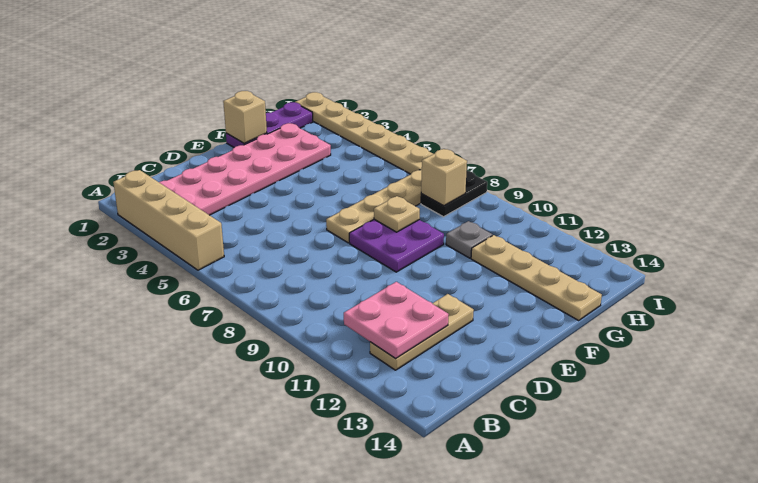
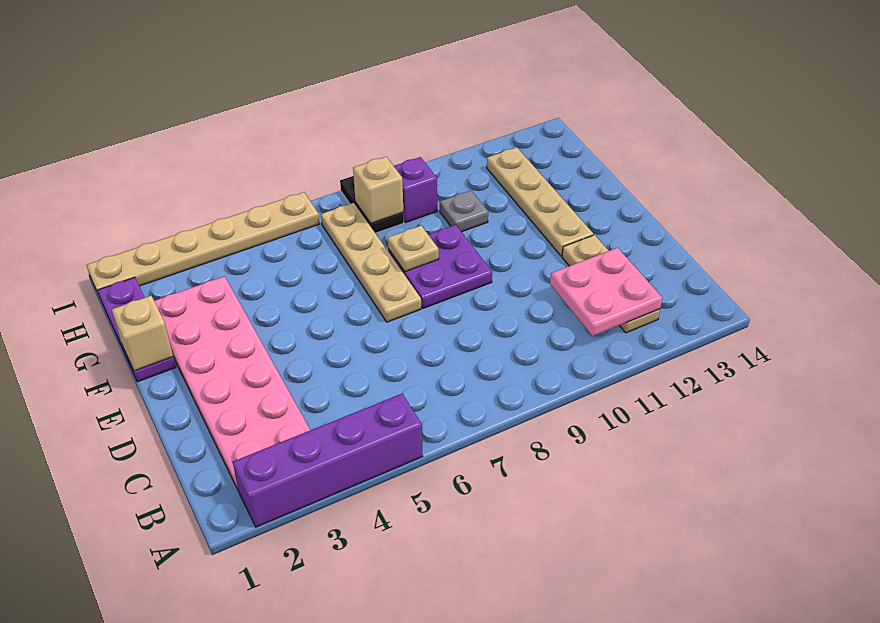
tan 1x4 brick [113,170,224,270] -> purple 1x4 brick [233,394,423,527]
tan 1x4 plate [471,235,602,320] -> tan 1x4 plate turned to [487,147,593,256]
none -> purple 1x1 brick [394,157,437,223]

